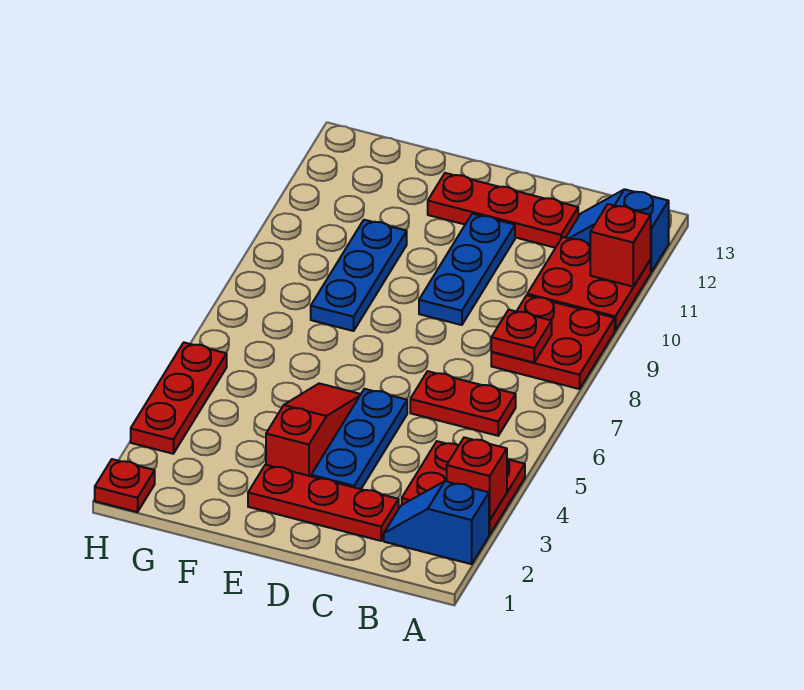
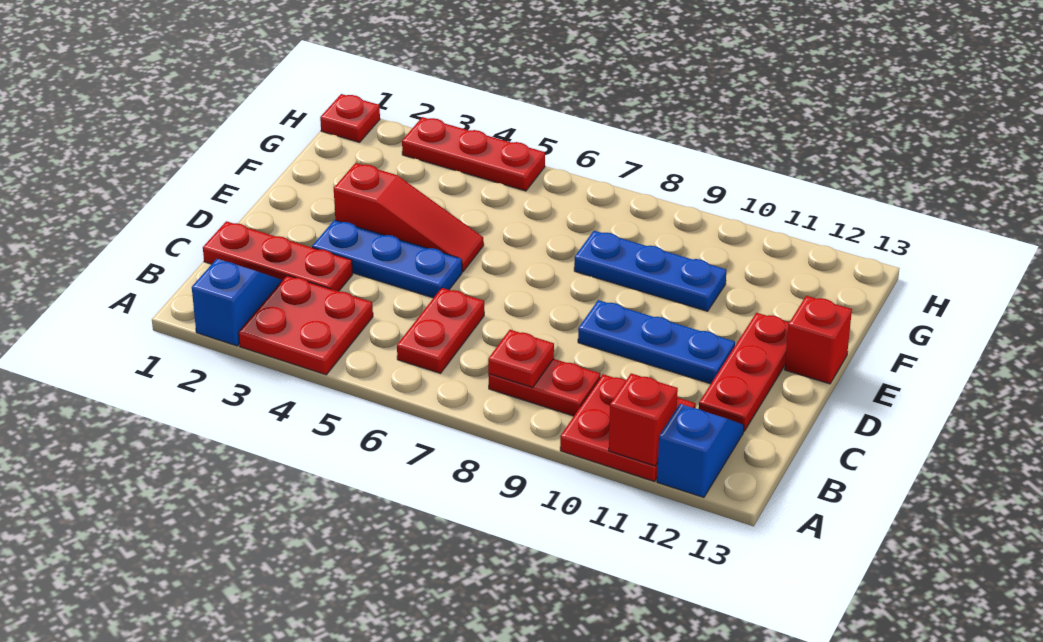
red 1x1 brick [447,437,507,520] -> red 1x1 brick moved to [785,296,852,384]
red 2x2 plate [491,295,615,389] -> red 1x2 plate [488,359,600,416]
red 1x3 plate [248,465,399,541] -> red 1x3 plate turned to [203,221,353,291]

